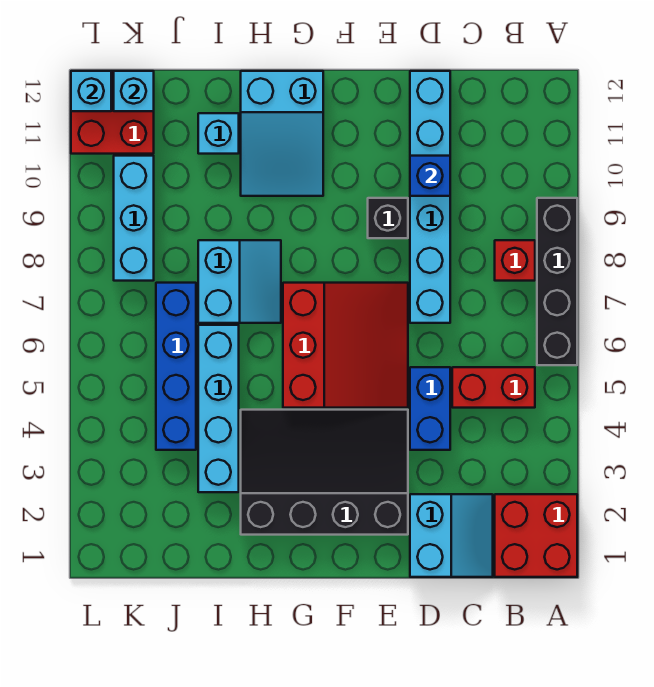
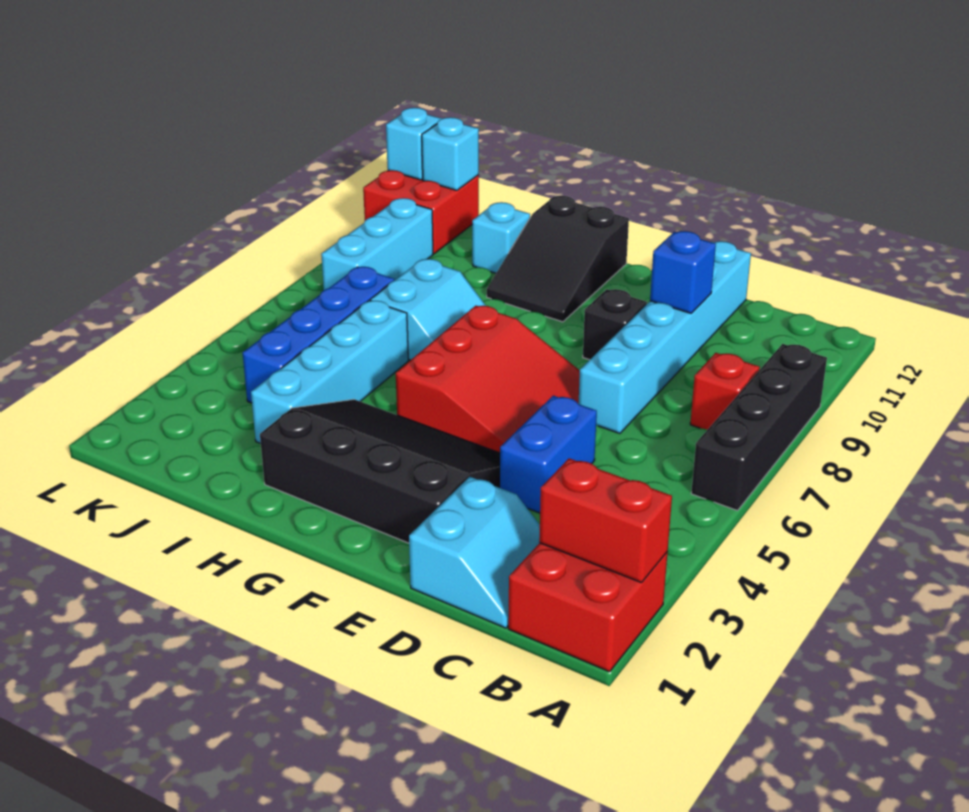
red 1x2 brick [452,367,535,408] -> red 1x2 brick moved to [539,458,672,583]
cyan 2x3 slope [241,71,323,196] -> black 2x3 slope [487,196,629,322]

